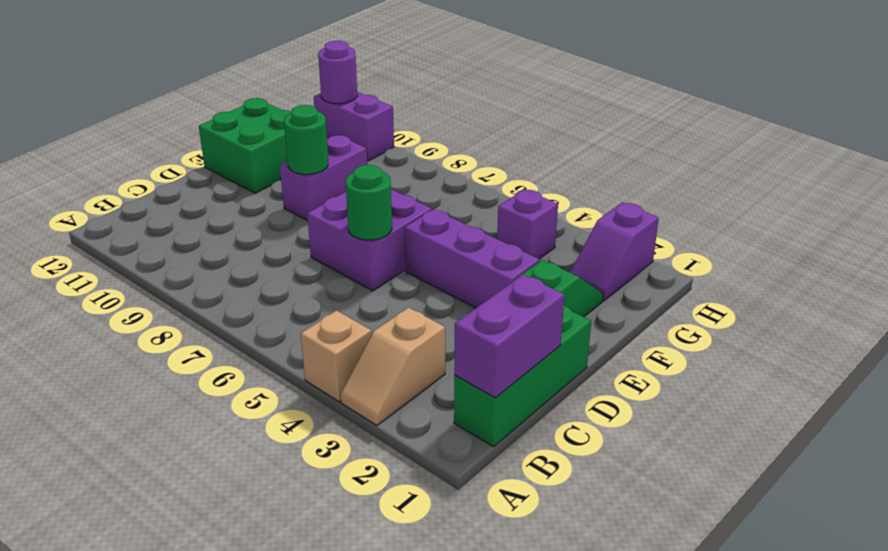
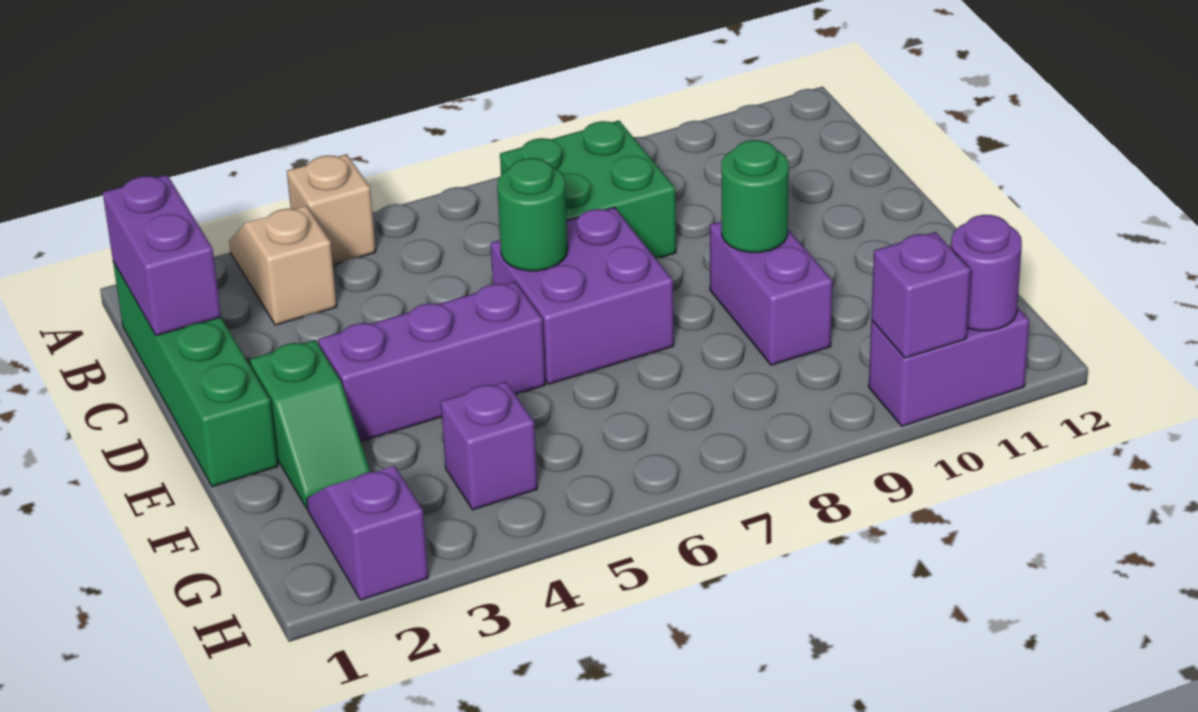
green 1x3 brick [454,306,591,447] -> green 1x4 brick [113,261,278,487]
green 2x2 brick [199,98,291,193] -> green 2x2 brick moved to [500,121,676,258]
none -> purple 1x1 brick [871,232,971,358]

